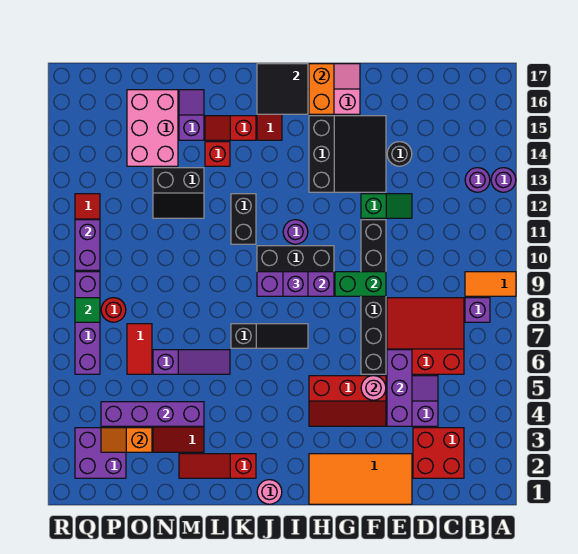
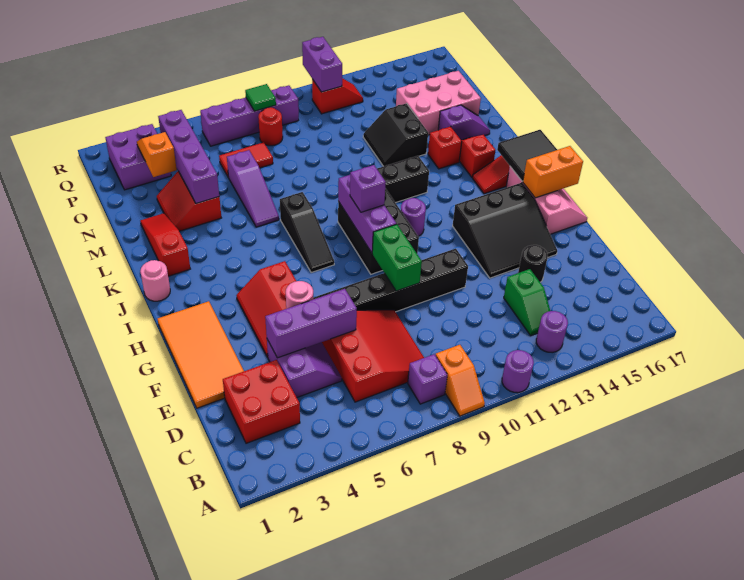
orange 1x2 tile [465,272,516,296] -> orange 1x2 slope [435,345,485,416]
purple 1x1 round brick [491,168,516,192] -> purple 1x1 round brick moved to [502,350,534,393]
green 1x2 slope [361,194,412,218] -> green 1x2 slope moved to [504,269,550,335]
purple 1x2 brick [75,220,100,270] -> purple 1x2 brick turned to [302,37,342,92]

